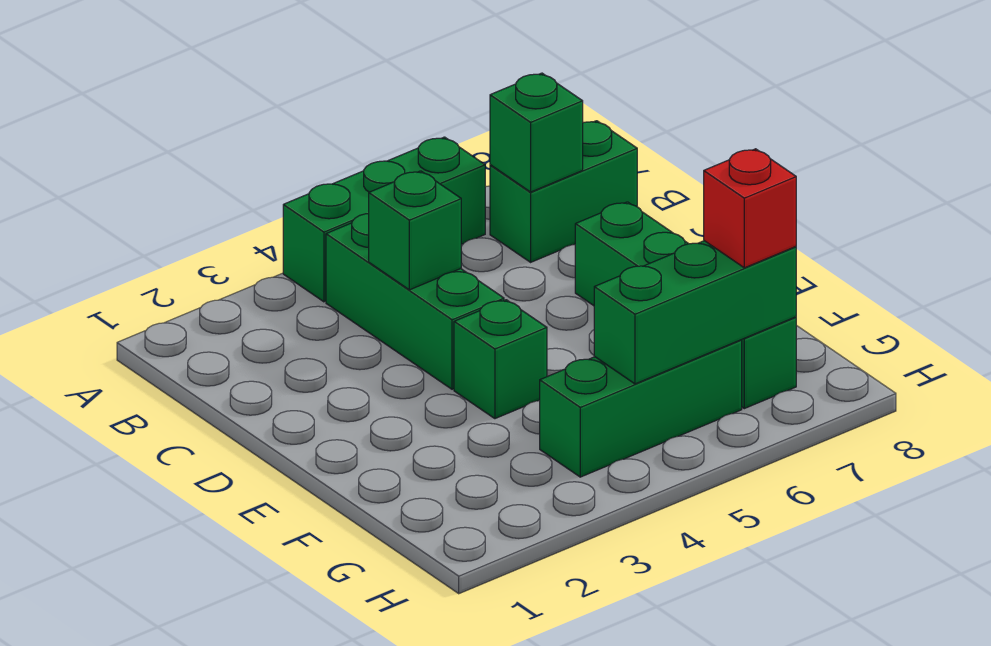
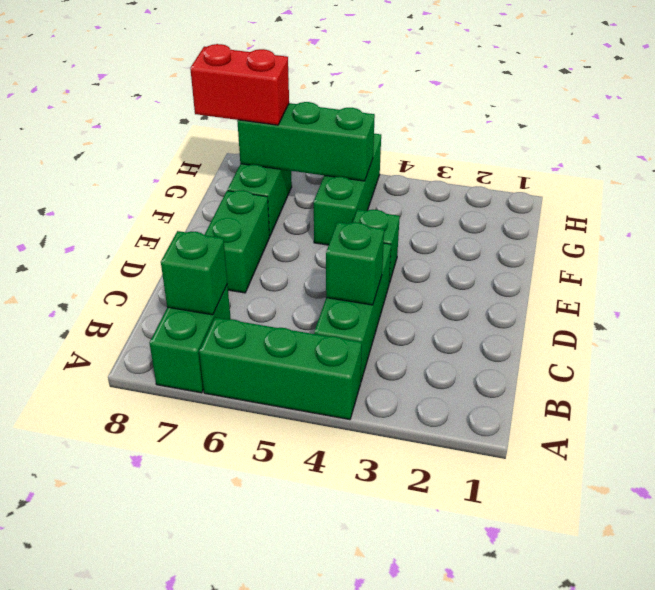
green 1x2 brick [490,121,637,262] -> green 1x2 brick turned to [150,284,231,393]
green 1x3 brick [540,340,742,477] -> green 1x3 brick turned to [314,134,381,245]
red 1x1 brick [704,149,796,268] -> red 1x2 brick [190,44,289,125]

